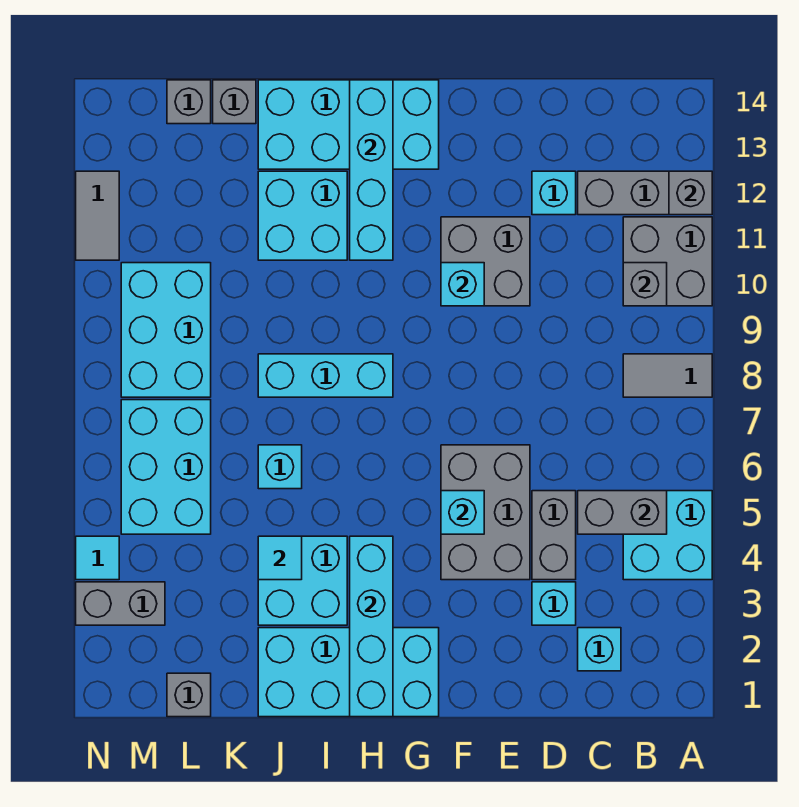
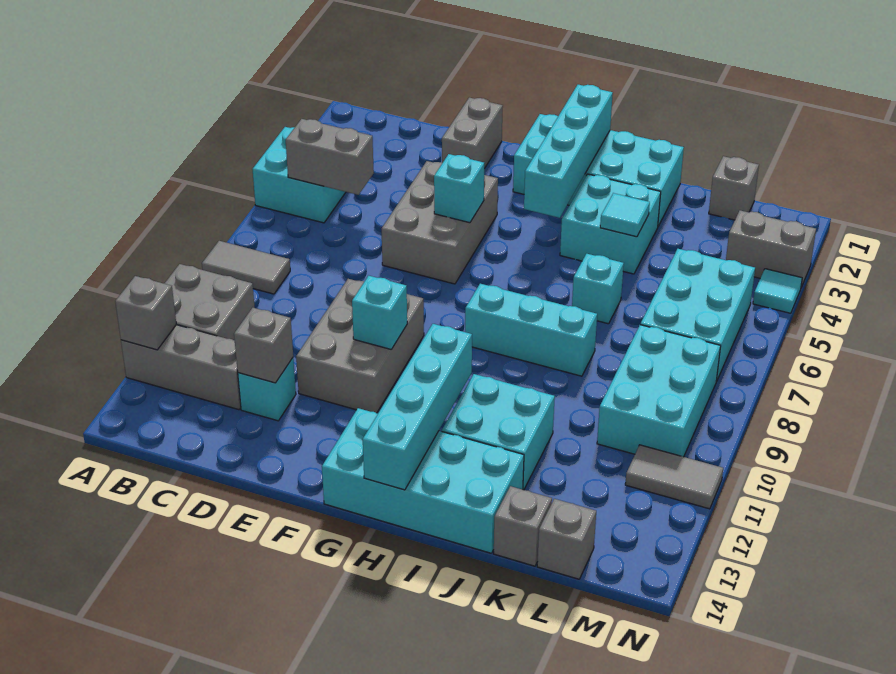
grey 1x1 brick [623,263,667,306] -> grey 1x1 brick moved to [234,308,293,383]
cyan 1x1 brick [578,628,621,671] -> none
cyan 1x1 brick [532,582,576,625] -> none
grey 1x2 brick [532,491,576,580] -> grey 1x2 brick moved to [442,98,503,168]
grey 2x2 brick [441,217,530,306] -> grey 2x3 brick [296,279,424,413]
grey 1x2 tile [76,171,119,260] -> grey 1x2 tile turned to [625,445,723,509]

